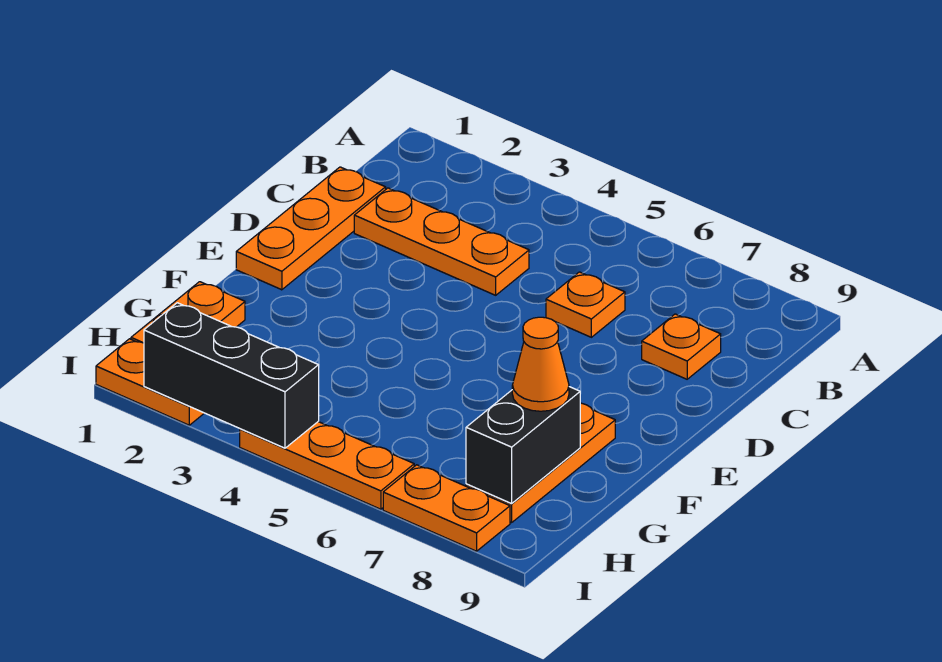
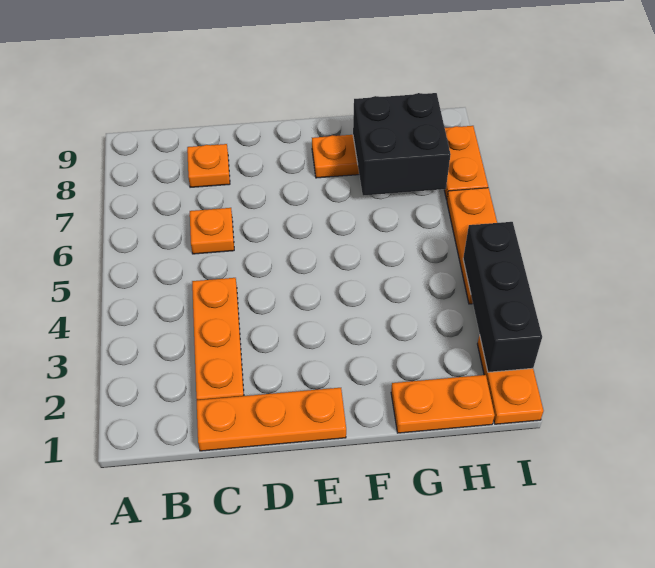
black 1x2 brick [466,387,580,504] -> black 2x2 brick [353,93,451,196]
orange 1x1 cone [512,317,569,411] -> none

